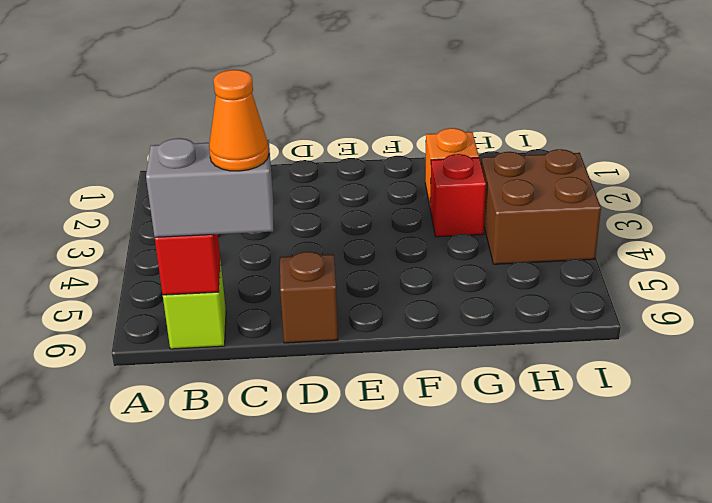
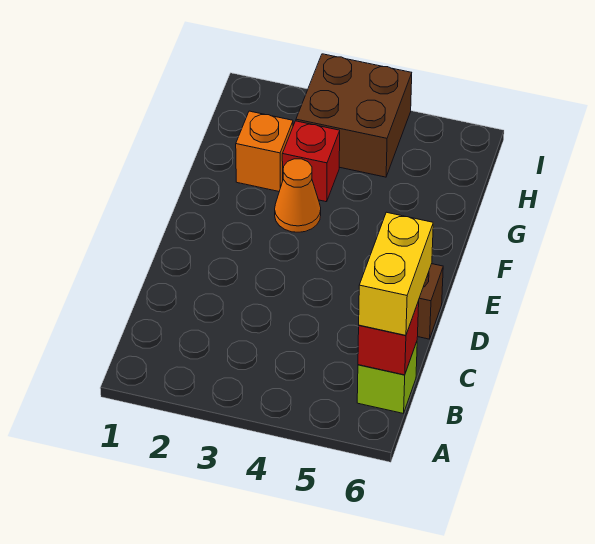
grey 1x2 brick [146,138,273,237] -> yellow 1x2 brick [359,212,433,335]
orange 1x1 cone [209,70,269,171] -> orange 1x1 cone moved to [275,159,321,232]

